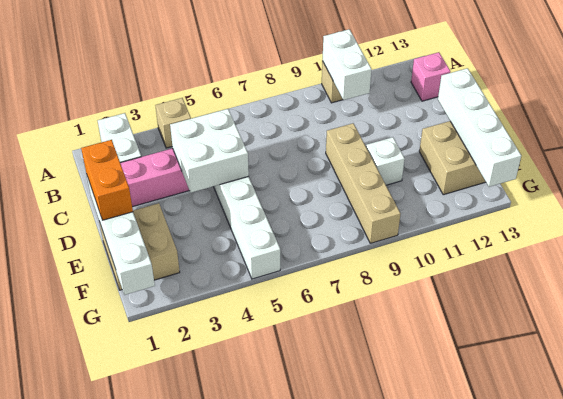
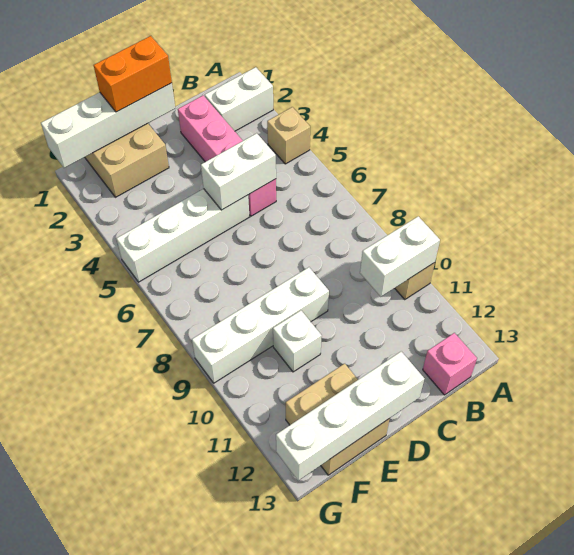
white 2x2 brick [170,109,249,193] -> white 1x2 brick [201,133,276,210]
tan 1x4 brick [326,123,401,243] -> white 1x4 brick [192,267,329,383]

